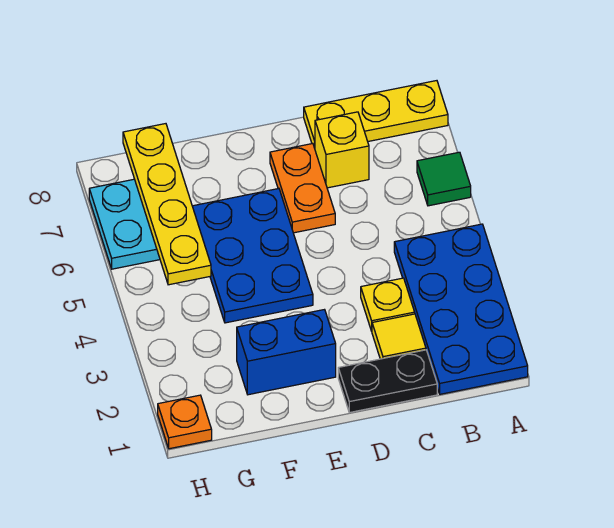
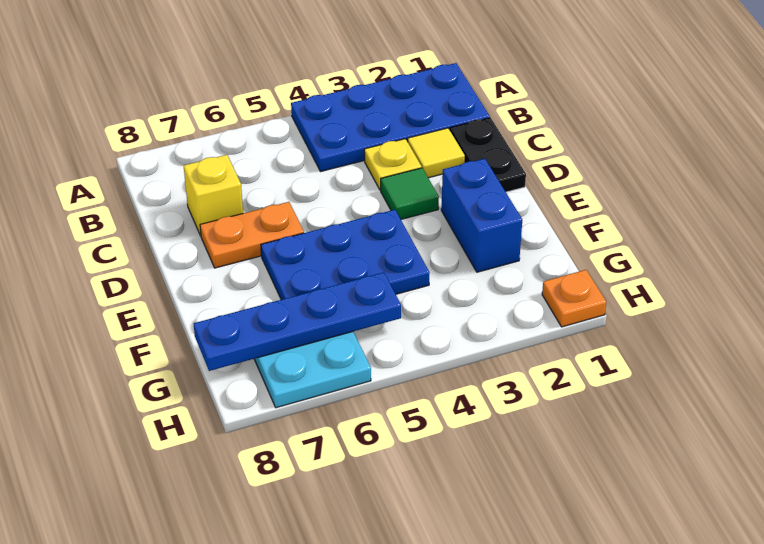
green 1x1 tile [417,152,471,206] -> green 1x1 tile moved to [381,168,439,219]
yellow 1x3 plate [304,81,448,148] -> none
yellow 1x4 plate [123,124,211,285] -> blue 1x4 plate [194,272,401,371]

